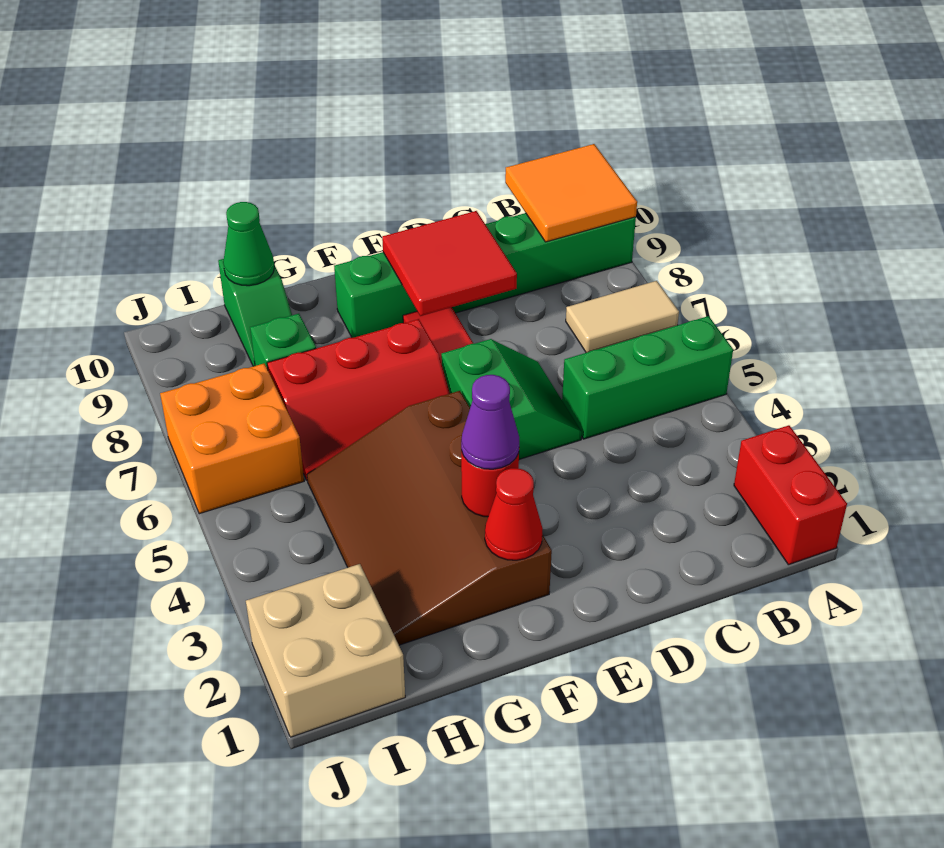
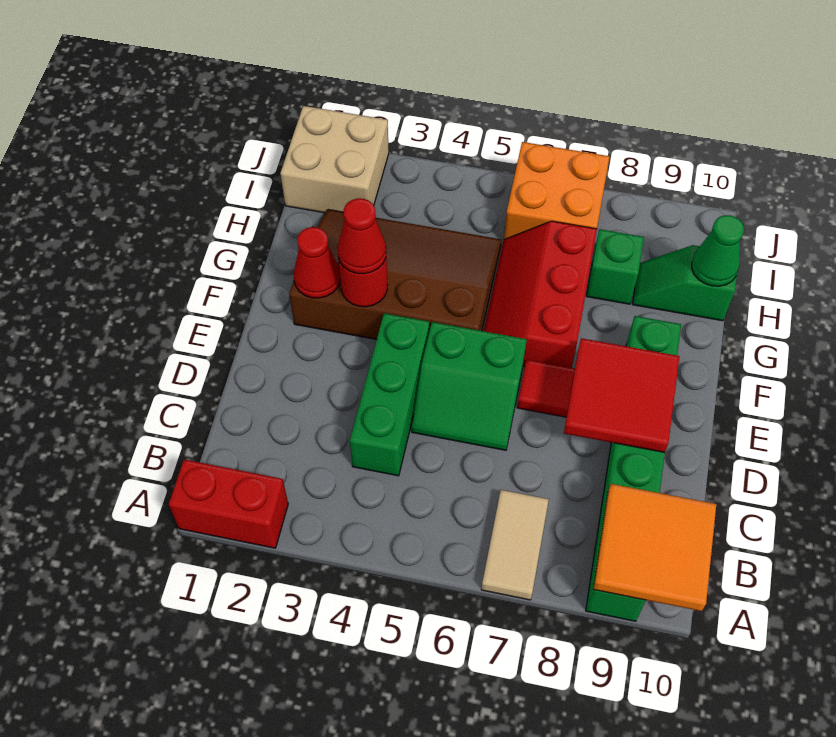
green 1x3 brick [562,316,733,439] -> green 1x3 brick moved to [350,313,429,476]
purple 1x1 cone [461,375,519,469] -> red 1x1 cone [338,198,386,274]

